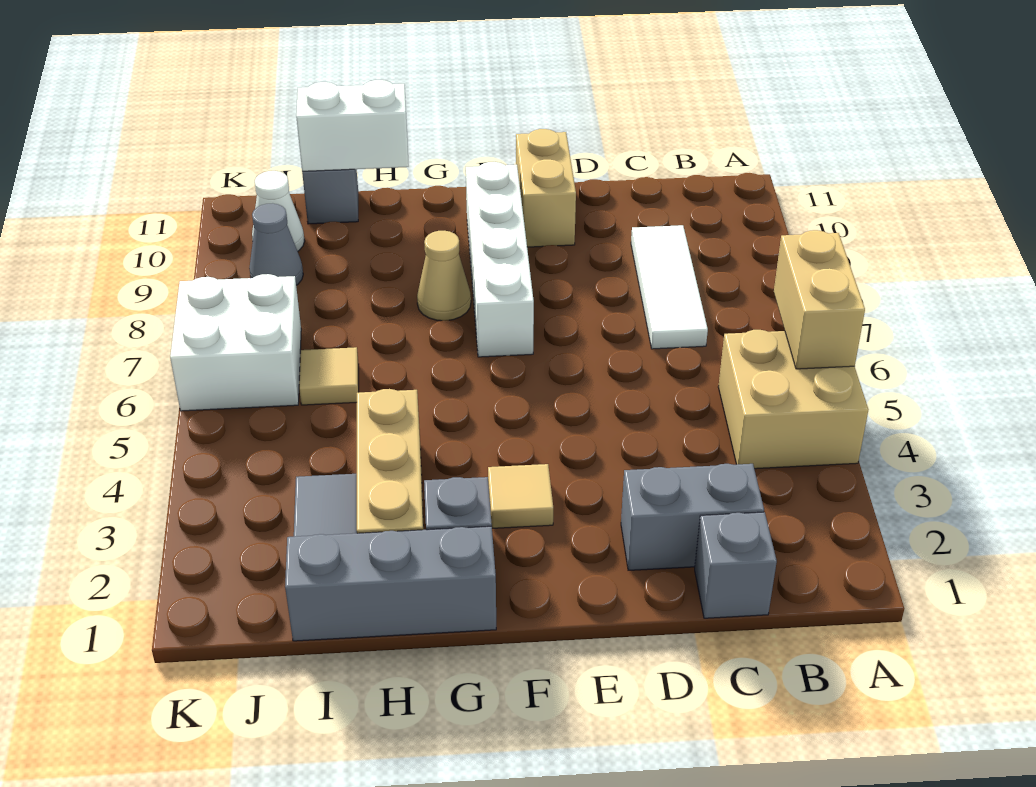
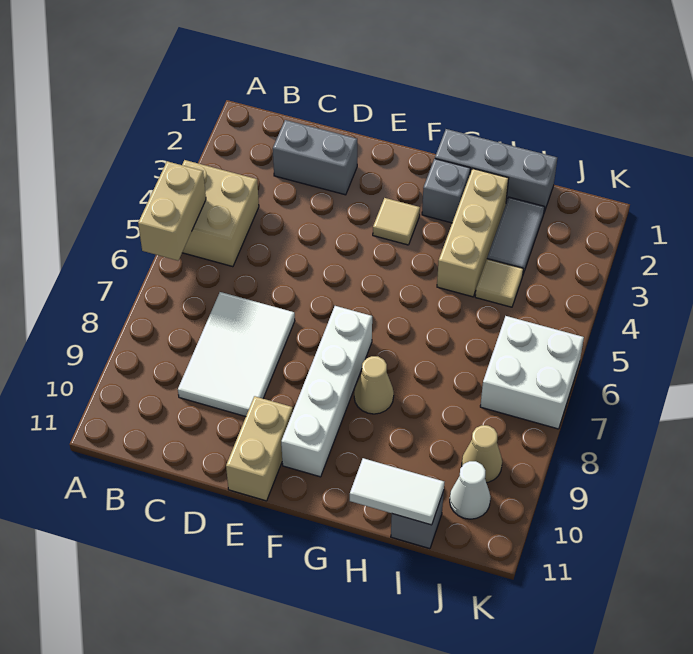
grey 1x1 brick [695,512,777,618] -> none
white 1x3 tile [631,225,708,349] -> white 2x3 tile [178,292,295,417]
white 1x2 brick [296,80,409,171] -> white 1x2 tile [350,458,444,525]
tan 1x1 tile [299,347,359,405] -> tan 1x1 tile moved to [475,259,523,307]
grey 1x1 cone [249,203,303,285] -> tan 1x1 cone [462,425,502,483]

